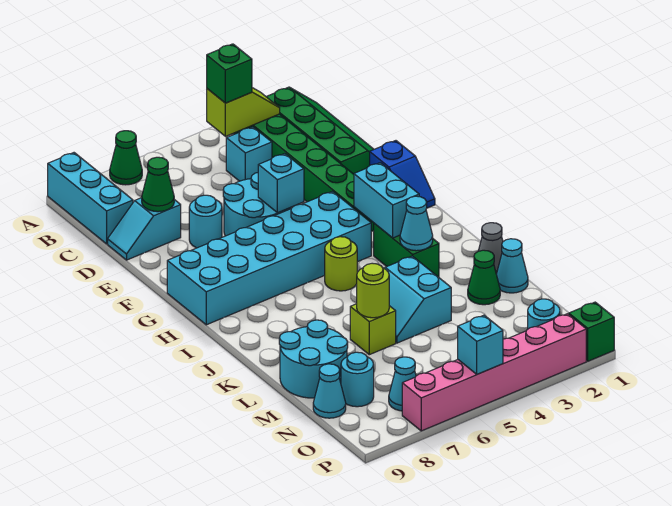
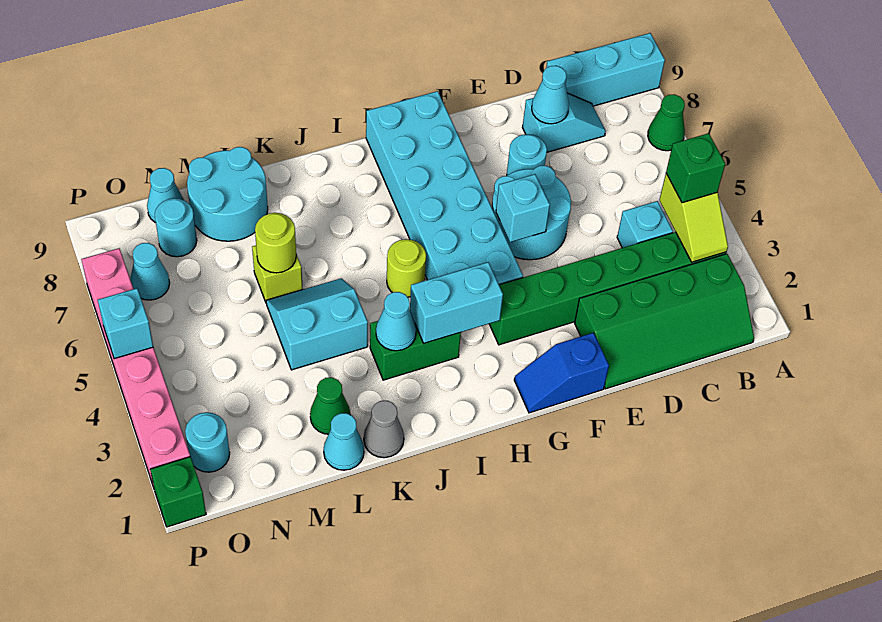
cyan 1x2 slope [108,198,181,260] -> cyan 1x2 slope turned to [522,93,606,152]
green 1x1 cone [142,157,174,212] -> cyan 1x1 cone [532,66,569,124]

